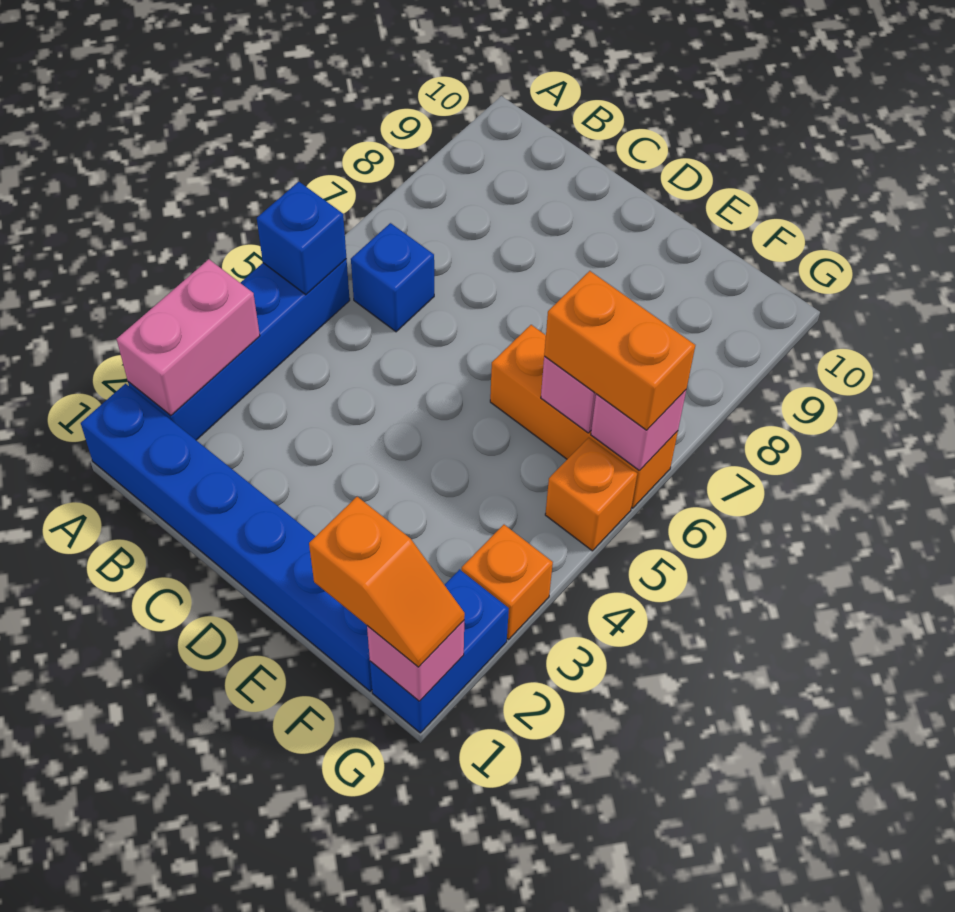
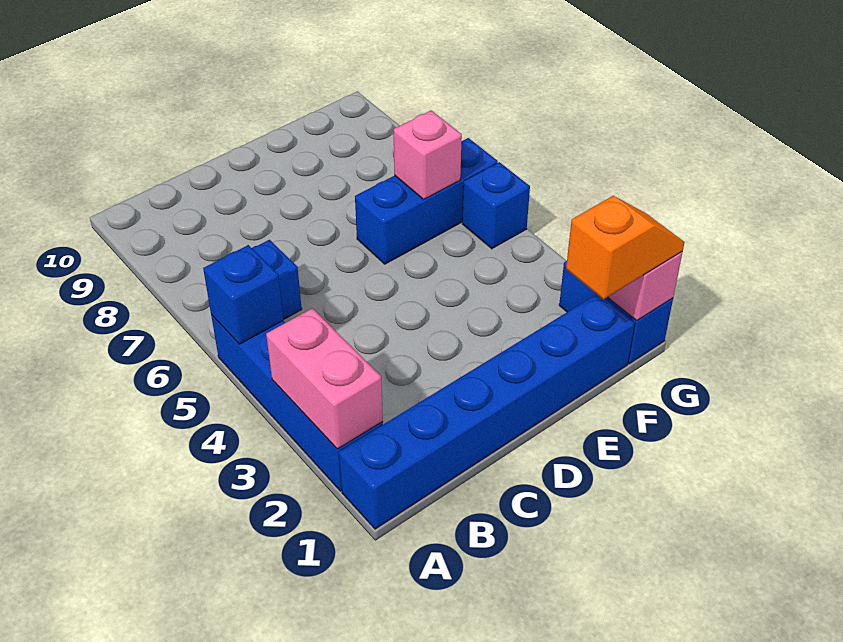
orange 1x3 brick [490,325,678,508] -> blue 1x3 brick [355,138,498,264]
orange 1x2 brick [544,271,695,430] -> none
orange 1x1 brick [462,525,553,639] -> none
orange 1x1 brick [545,438,637,551] -> blue 1x1 brick [462,162,530,249]
pink 1x1 brick [591,390,686,470] -> none

